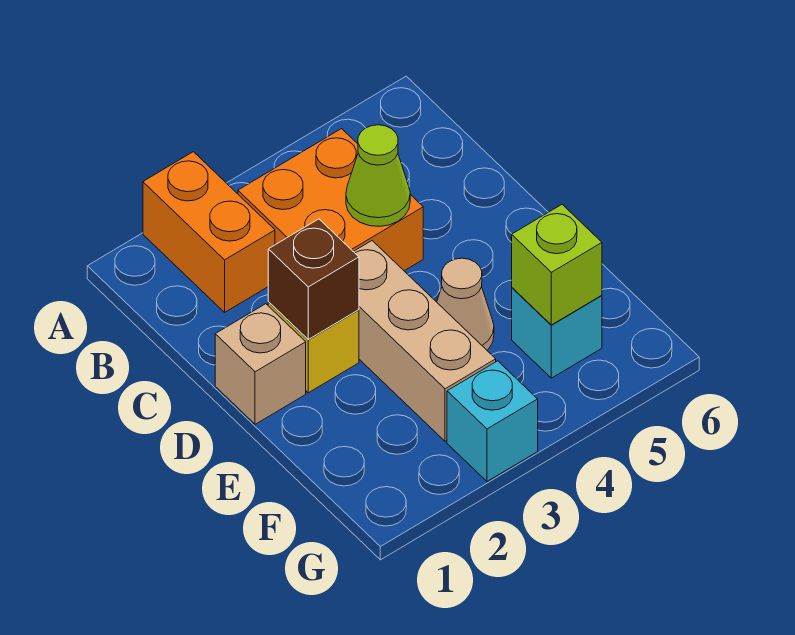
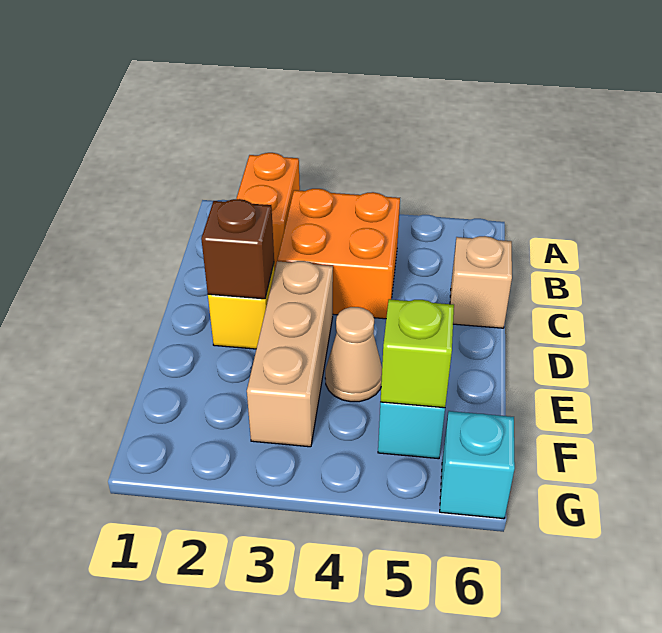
lime 1x1 cone [346,125,410,227] -> none
tan 1x1 brick [215,304,306,424] -> tan 1x1 brick moved to [450,236,512,328]
cyan 1x1 brick [447,361,538,481] -> cyan 1x1 brick moved to [440,411,515,519]

